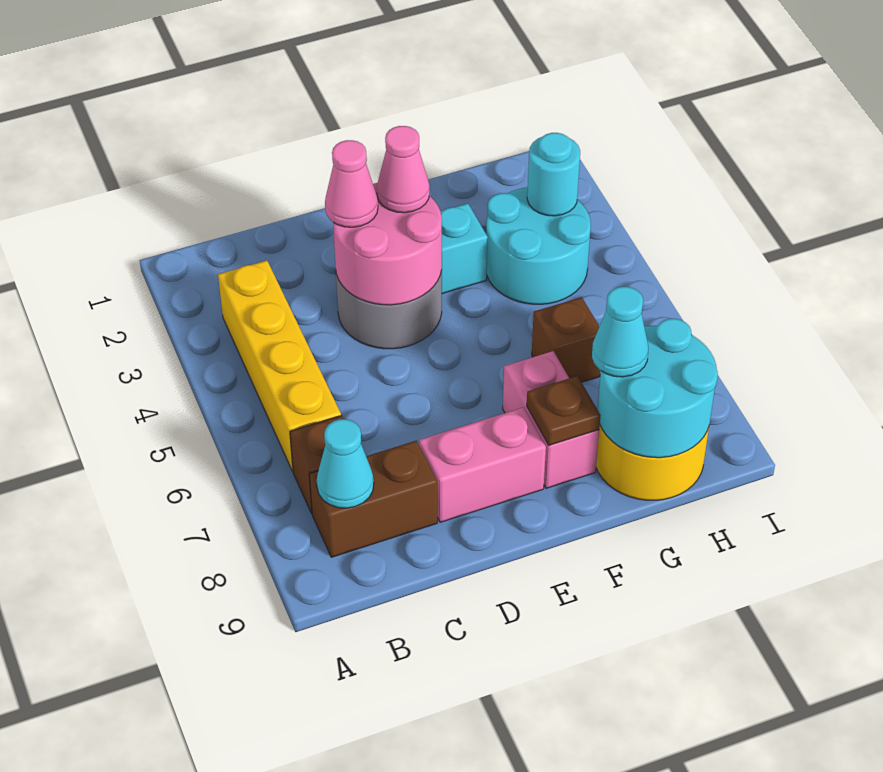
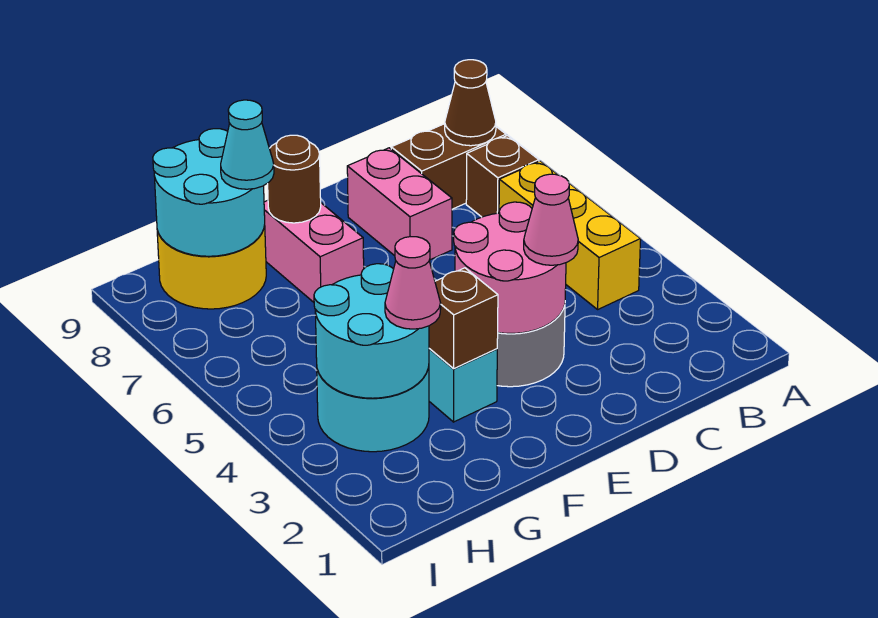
yellow 1x4 brick [218,260,341,471] -> yellow 1x3 brick [499,161,641,309]
cyan 1x1 cone [317,419,374,508] -> brown 1x1 cone [445,60,496,146]
pink 1x2 brick [419,407,546,522] -> pink 1x2 brick turned to [347,148,452,260]
pink 1x1 cone [377,126,430,213] -> pink 1x1 cone moved to [385,237,441,329]
brown 1x1 plate [527,376,601,445] -> brown 1x1 round brick [268,135,321,223]
brown 1x1 brick [532,297,601,382] -> brown 1x1 brick moved to [429,268,498,368]
cyan 1x1 round brick [527,133,580,216] -> cyan 2x2 round brick [314,264,429,398]

